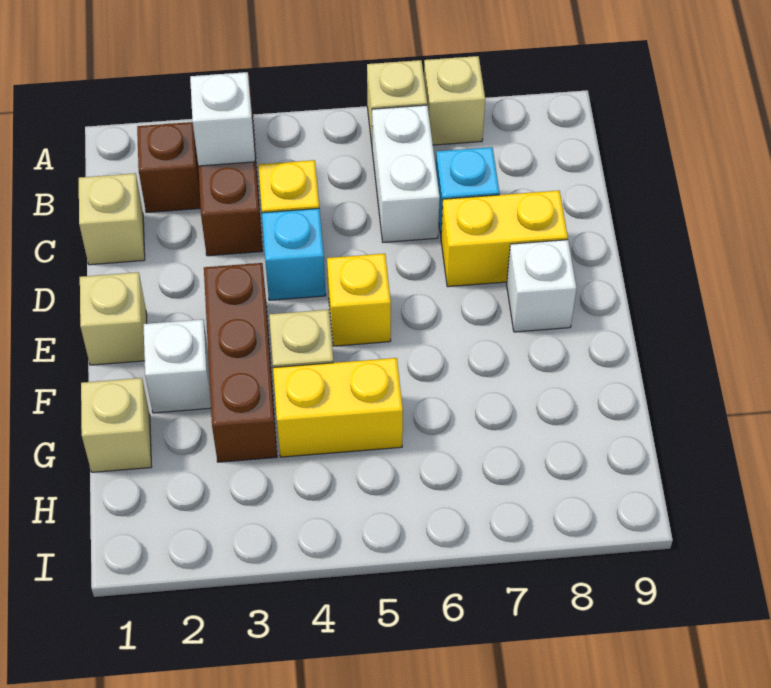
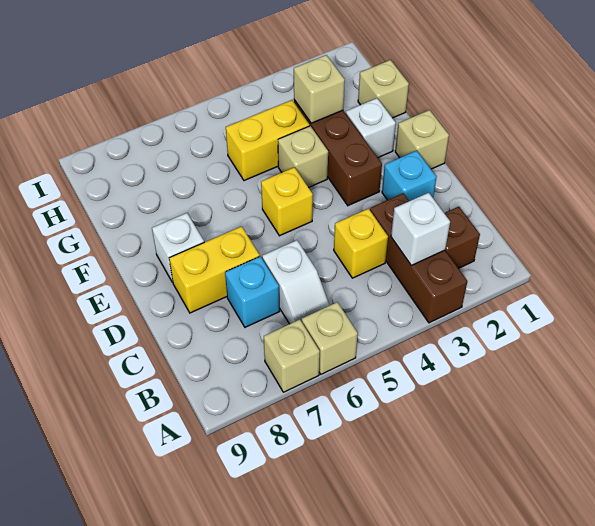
white 1x2 brick [372,105,440,242] -> white 1x2 slope [262,240,330,324]
tan 1x1 brick [79,173,145,265] -> tan 1x1 brick moved to [294,55,345,123]
cyan 1x1 brick [262,208,326,300] -> cyan 1x1 brick moved to [382,151,436,201]

